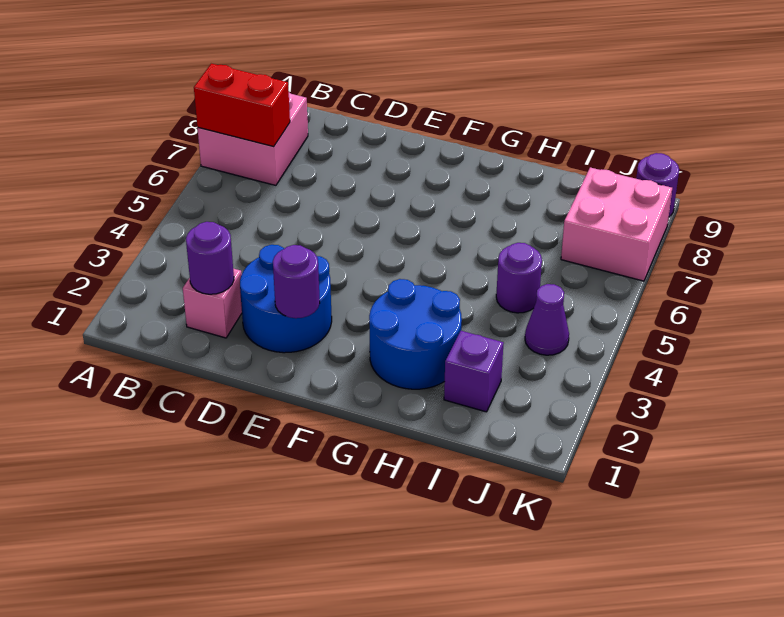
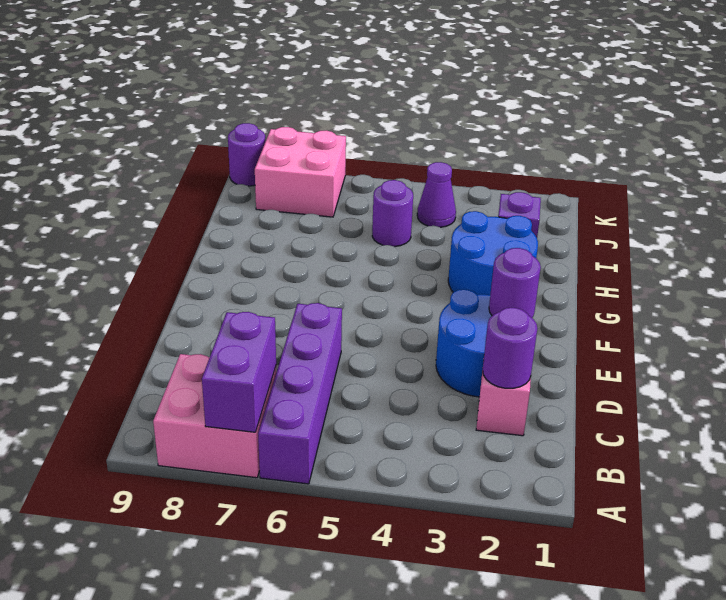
none -> purple 1x4 brick [258,303,342,484]
red 1x2 brick [194,64,290,146] -> purple 1x2 brick [202,312,276,432]

